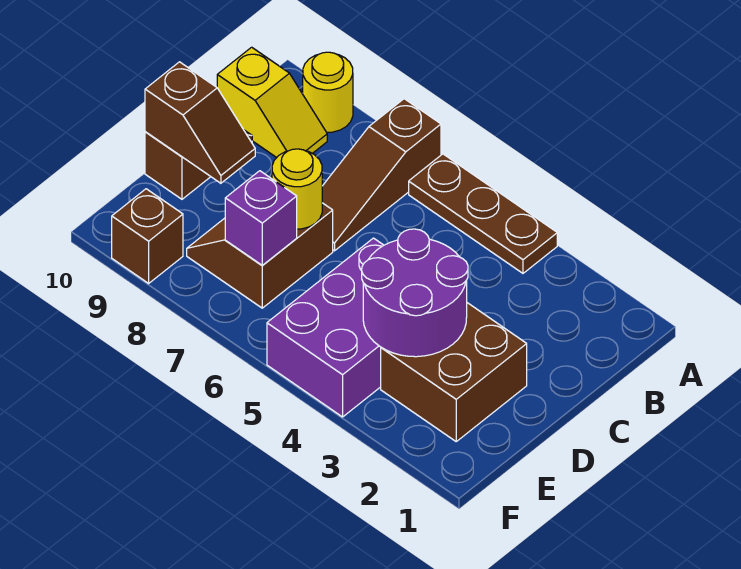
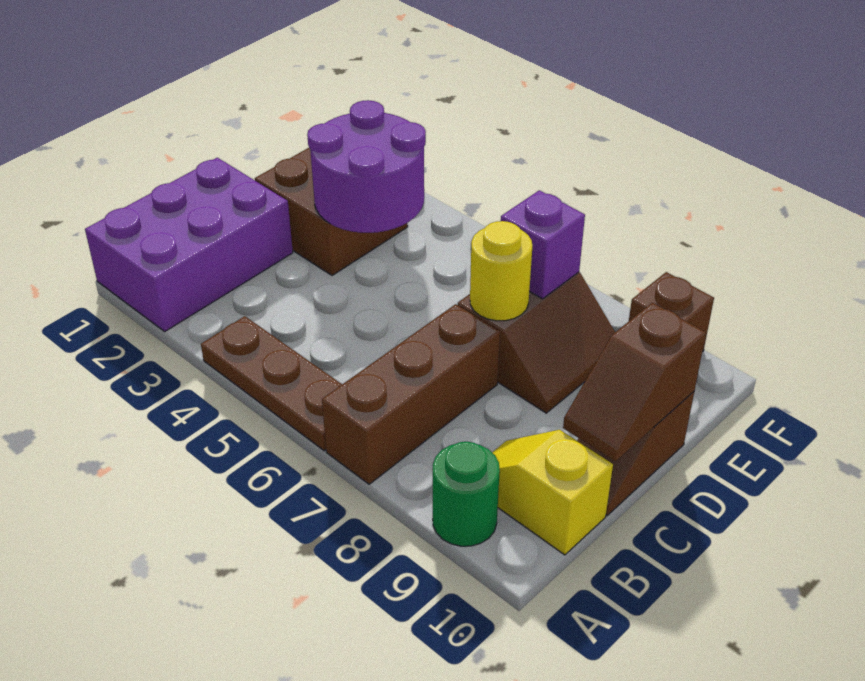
brown 1x3 slope [322,99,441,251] -> brown 1x3 brick [322,304,500,484]
yellow 1x1 round brick [302,52,353,132] -> green 1x1 round brick [433,442,500,546]
purple 2x3 brick [267,238,384,417] -> purple 2x3 brick moved to [85,158,293,331]
brown 1x2 slope [145,62,255,183] -> brown 1x2 slope turned to [563,303,706,461]

